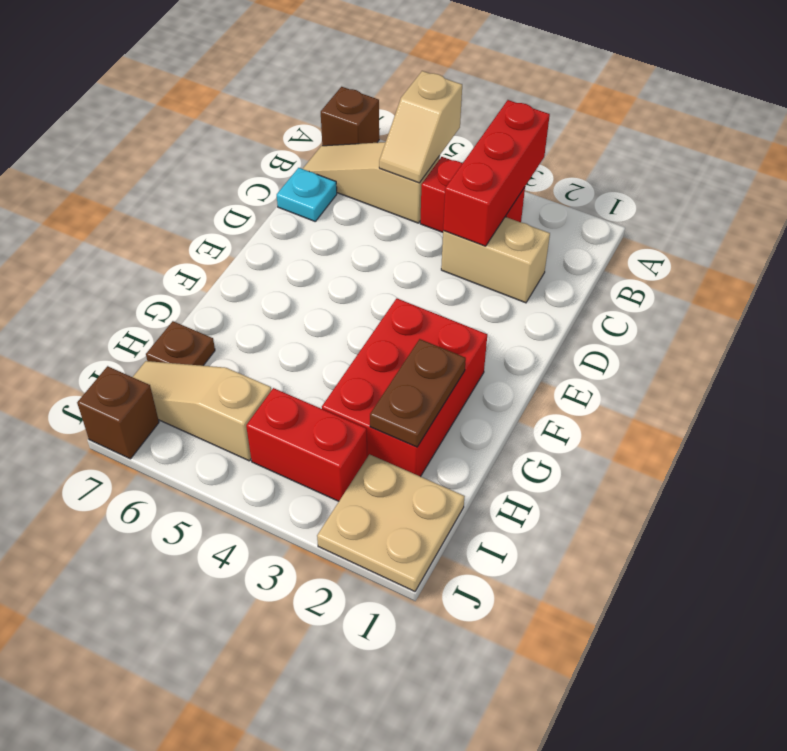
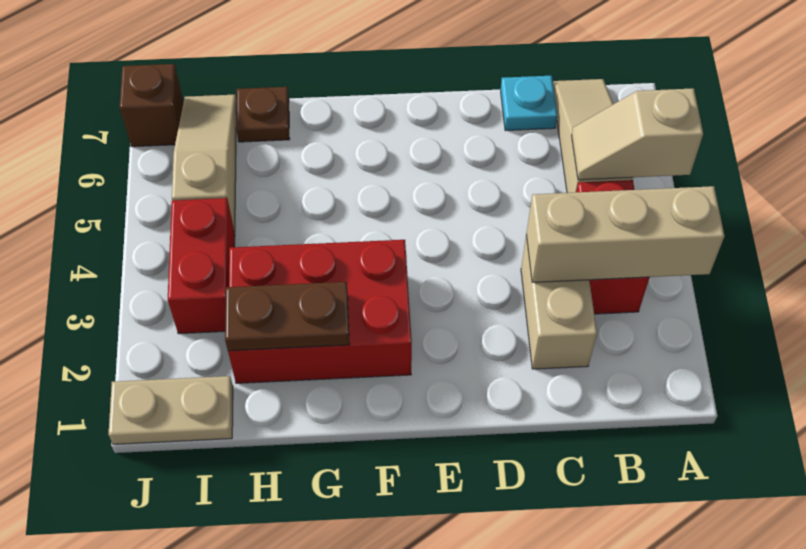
red 1x3 brick [443,100,550,246] -> tan 1x3 brick [526,186,724,282]
brown 1x1 brick [321,87,379,146] -> none
tan 2x2 plate [317,454,465,591] -> tan 1x2 plate [108,376,233,444]

